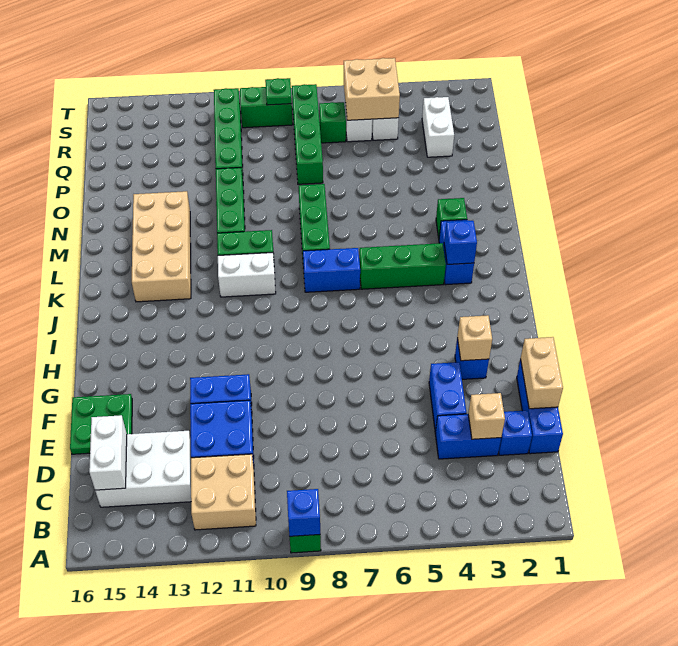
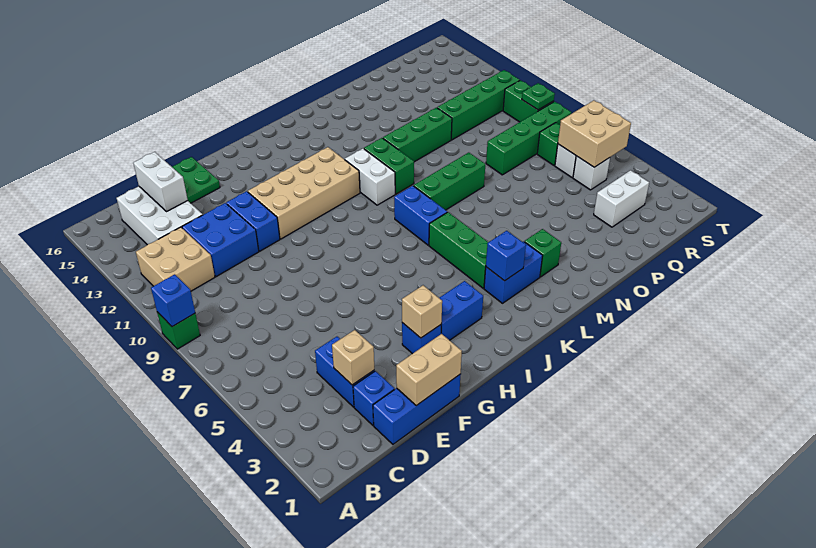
white 1x2 brick [89,415,127,490] -> white 1x2 brick turned to [133,152,188,212]
blue 1x2 brick [429,362,466,432] -> blue 1x2 brick moved to [440,281,483,340]
tan 2x4 brick [132,191,191,302] -> tan 2x4 brick moved to [248,147,360,239]

